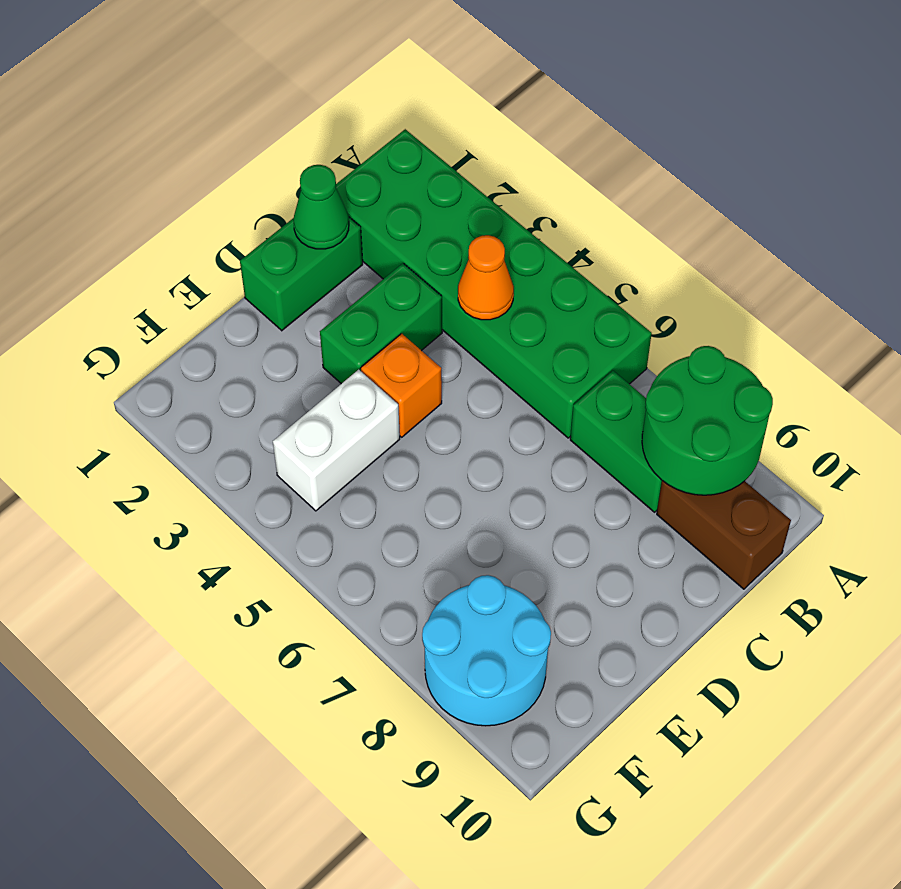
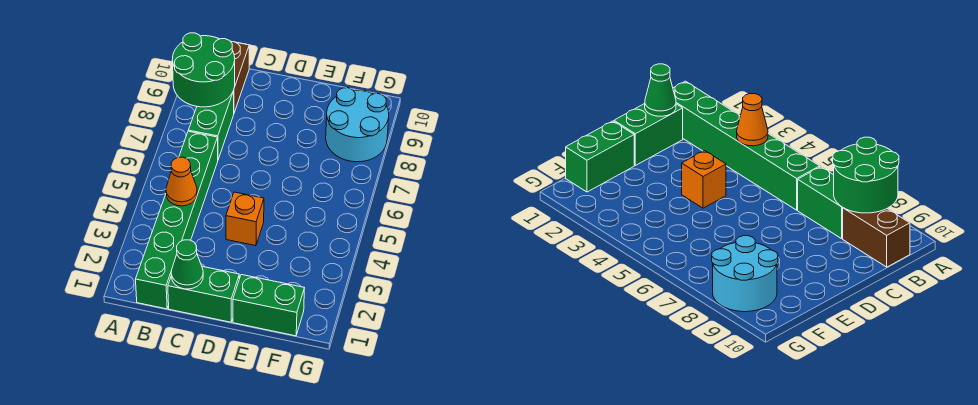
green 2x6 brick [336,129,652,438] -> green 1x6 brick [136,131,218,309]
green 1x2 brick [320,263,442,384] -> green 1x2 brick moved to [233,275,304,336]
white 1x2 brick [273,370,400,511] -> none

